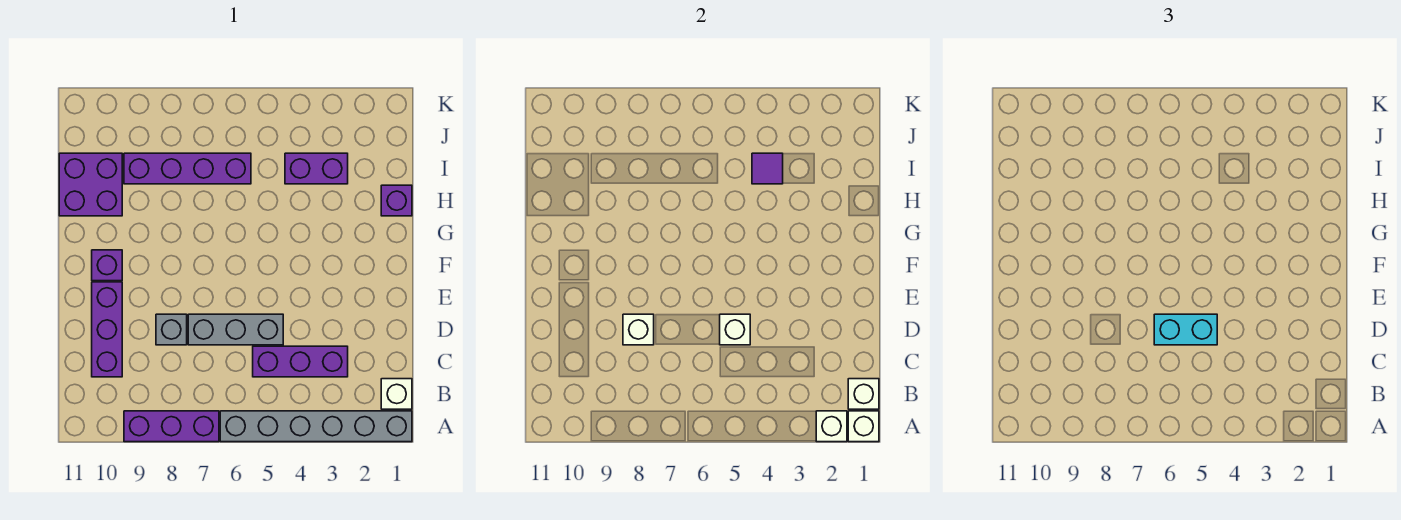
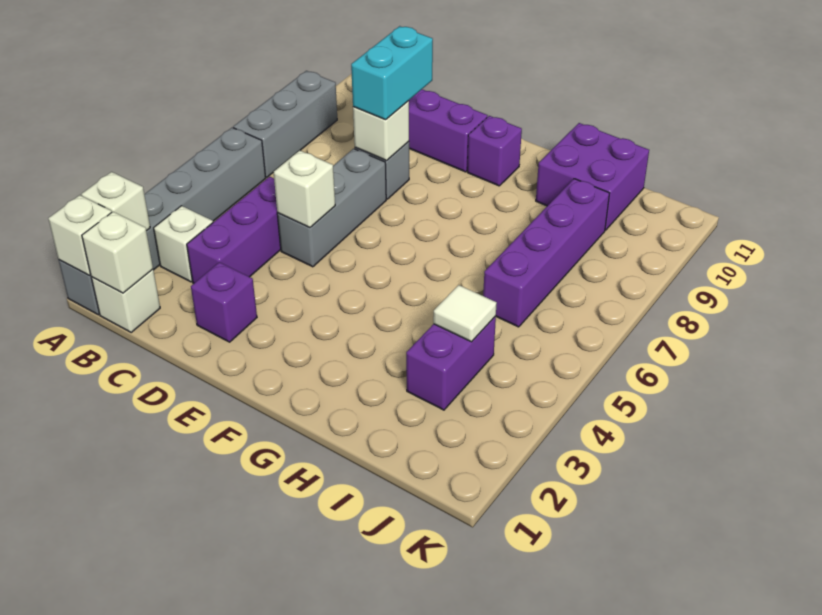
purple 1x3 brick [124,411,219,442] -> grey 1x3 brick [233,71,337,177]
none -> white 1x1 brick [154,206,213,282]
cyan 1x2 brick [1154,314,1217,345] -> cyan 1x2 brick moved to [351,26,433,120]
purple 1x1 brick [381,185,412,216] -> purple 1x1 brick moved to [191,262,257,342]
purple 1x1 tile [752,153,783,184] -> white 1x1 tile [433,285,497,342]

